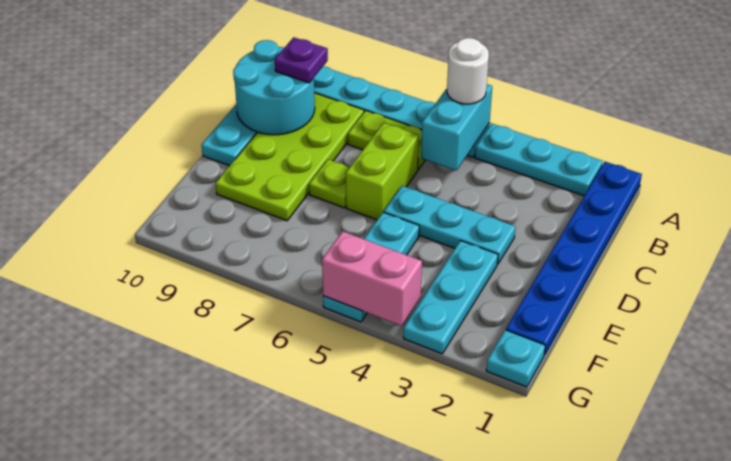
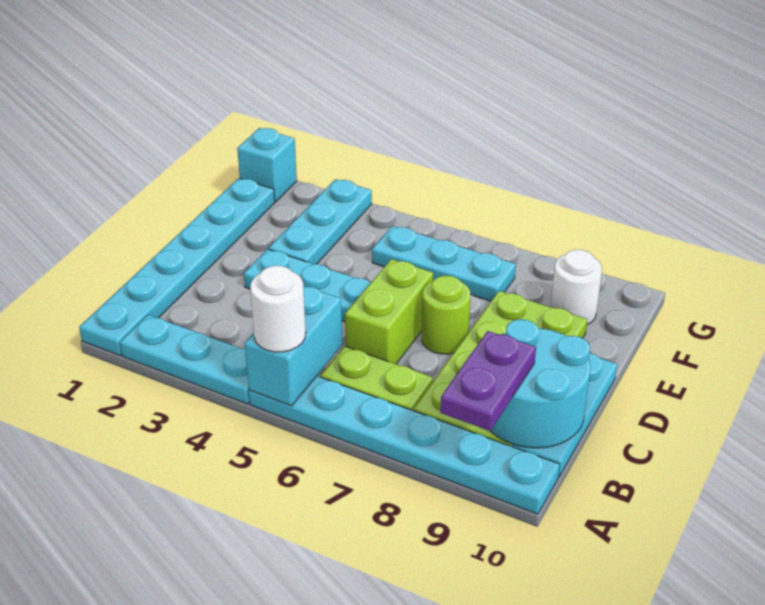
blue 1x6 plate [506,162,642,355] -> cyan 1x6 plate [79,178,275,355]
purple 1x1 plate [275,37,328,83] -> purple 1x2 plate [440,331,536,431]
lime 1x1 plate [309,159,350,208] -> lime 1x1 round brick [422,276,471,354]
cyan 1x3 plate [323,212,419,322] -> cyan 1x3 plate turned to [372,226,516,301]
none -> white 1x1 round brick [551,250,602,324]
cyan 1x1 plate [486,330,545,387] -> cyan 1x1 brick [237,128,297,202]
pink 1x2 brick [322,231,422,326] -> none

